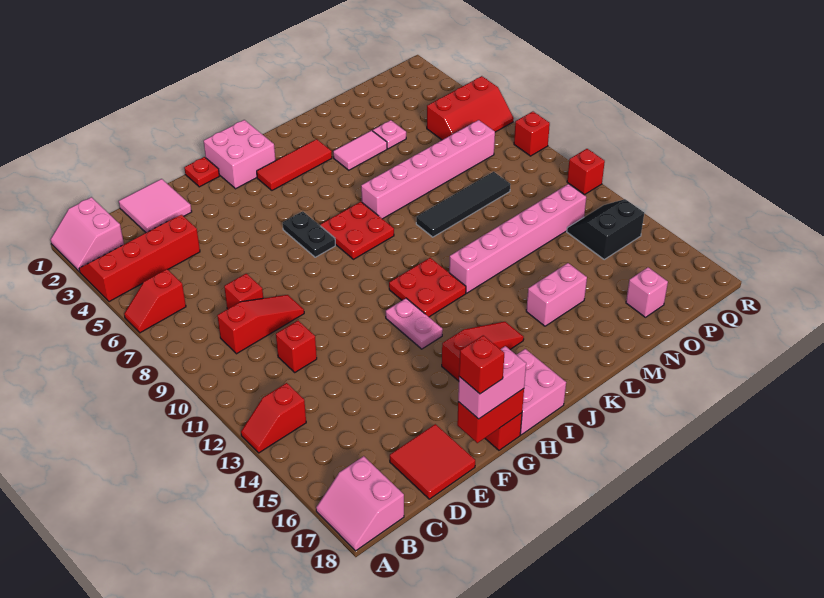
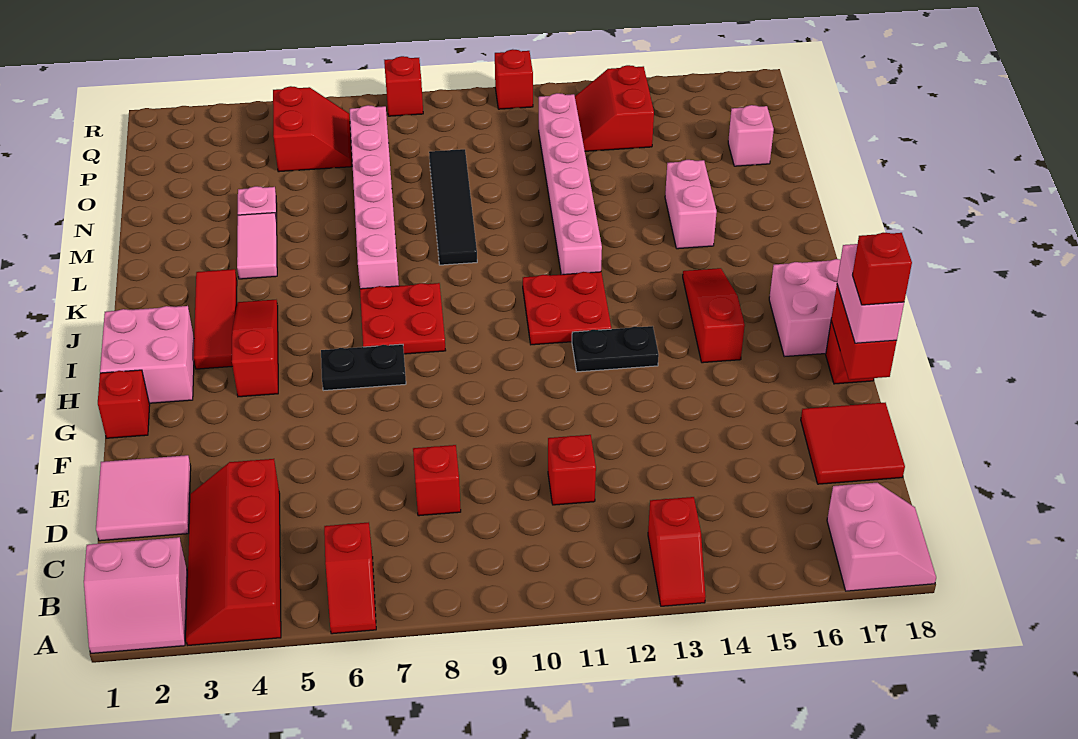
pink 2x2 slope [316,456,404,551] -> pink 2x2 slope turned to [827,483,936,591]
red 1x3 slope [217,295,304,354] -> red 1x3 slope moved to [232,300,278,397]
red 1x1 plate [184,157,219,187] -> red 1x1 brick [98,370,150,438]
pink 1x2 plate [386,298,443,349] -> black 1x2 plate [572,326,659,372]
red 2x3 slope [427,76,514,140] -> red 2x2 slope [273,86,352,172]
black 2x2 slope [567,199,644,259] -> red 2x2 slope [575,65,654,151]

